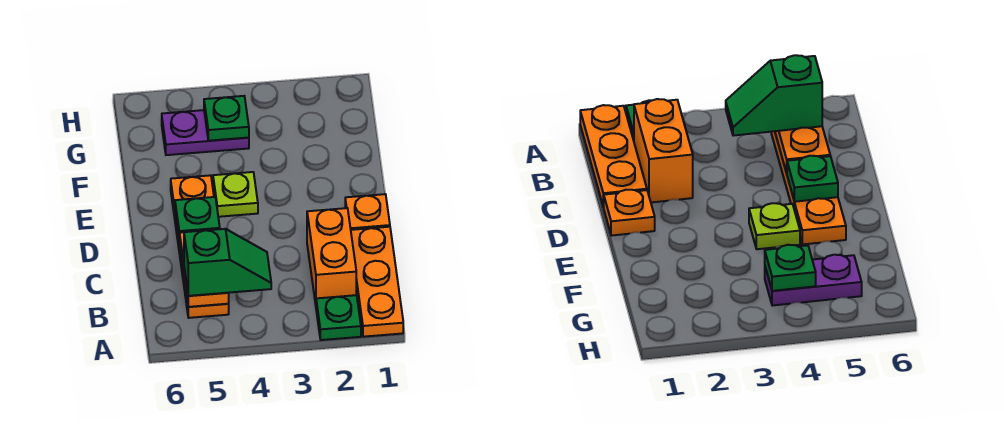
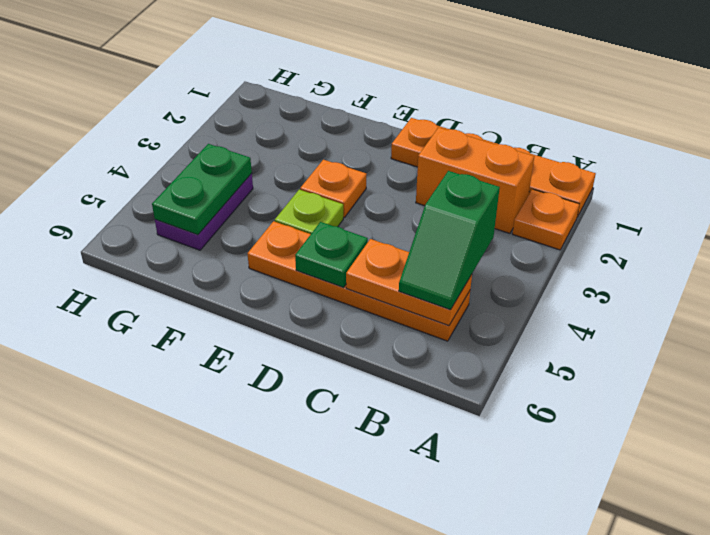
green 1x1 plate [316,295,361,340] -> orange 1x1 plate [512,189,579,250]
green 1x2 slope [184,229,271,296] -> green 1x2 slope turned to [399,171,500,310]
none -> orange 1x1 plate [300,160,367,218]
green 1x1 plate [204,96,249,141] -> green 1x2 plate [152,144,252,235]

